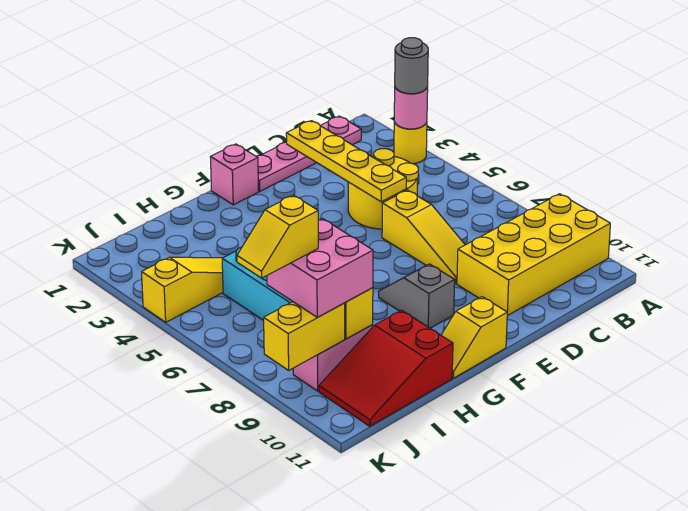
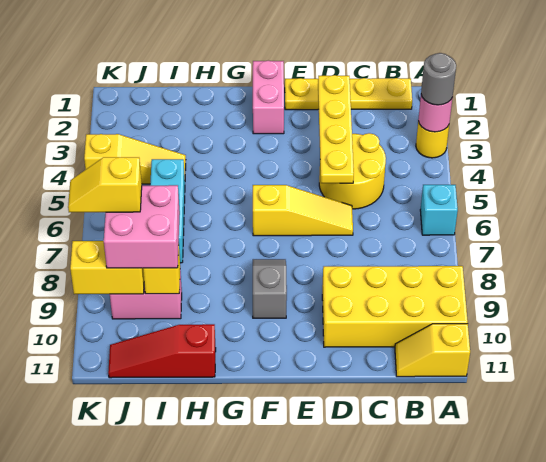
none -> cyan 1x1 brick [420,185,458,235]
pink 1x4 plate [256,116,361,191] -> yellow 1x4 plate [285,78,412,110]
yellow 1x3 slope [382,190,465,283] -> yellow 1x3 slope turned to [253,185,353,236]
pink 1x1 brick [210,144,259,205] -> pink 1x2 brick [253,61,284,134]
yellow 1x2 slope [441,297,507,378] -> yellow 1x2 slope moved to [395,324,470,377]
red 2x3 slope [319,310,453,426] -> red 1x3 slope [108,324,216,378]

